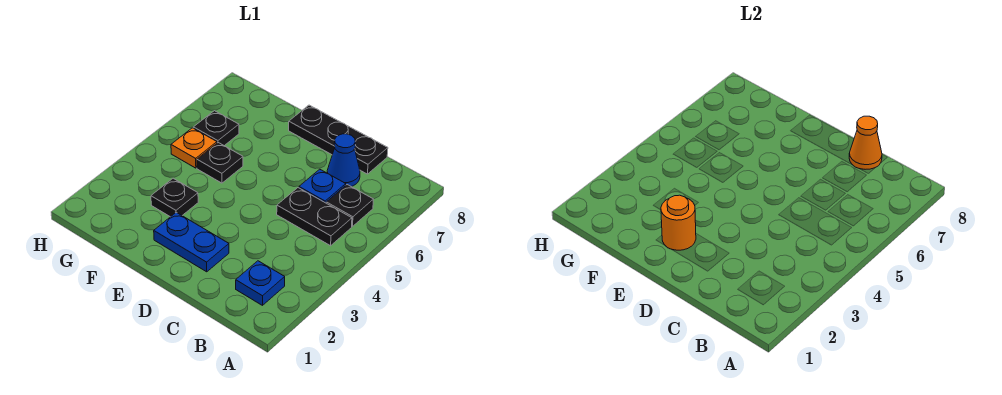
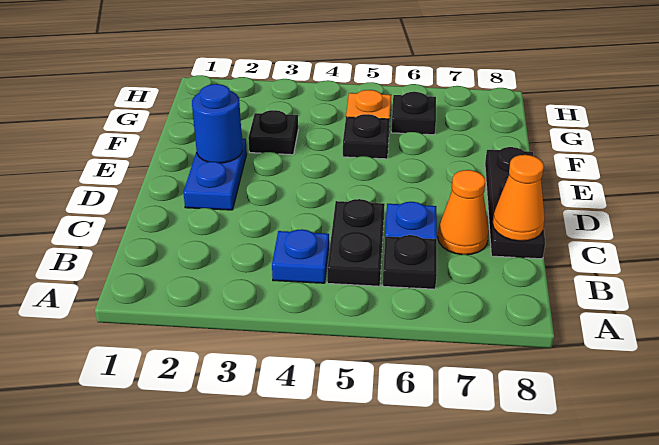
blue 1x1 plate [236,261,285,305] -> blue 1x1 plate moved to [272,229,329,283]
blue 1x1 cone [327,134,360,187] -> orange 1x1 cone [438,170,489,255]
orange 1x1 round brick [661,195,696,250] -> blue 1x1 round brick [192,84,242,163]

